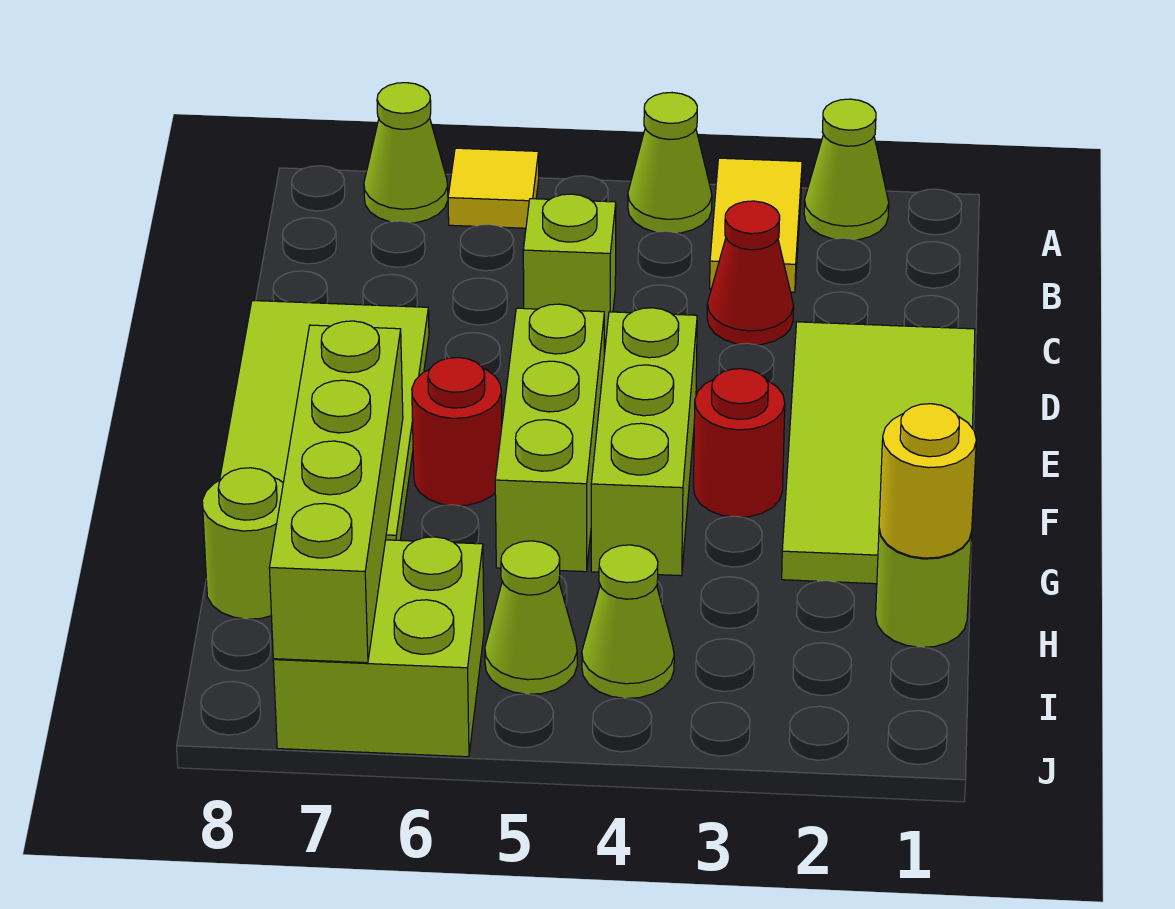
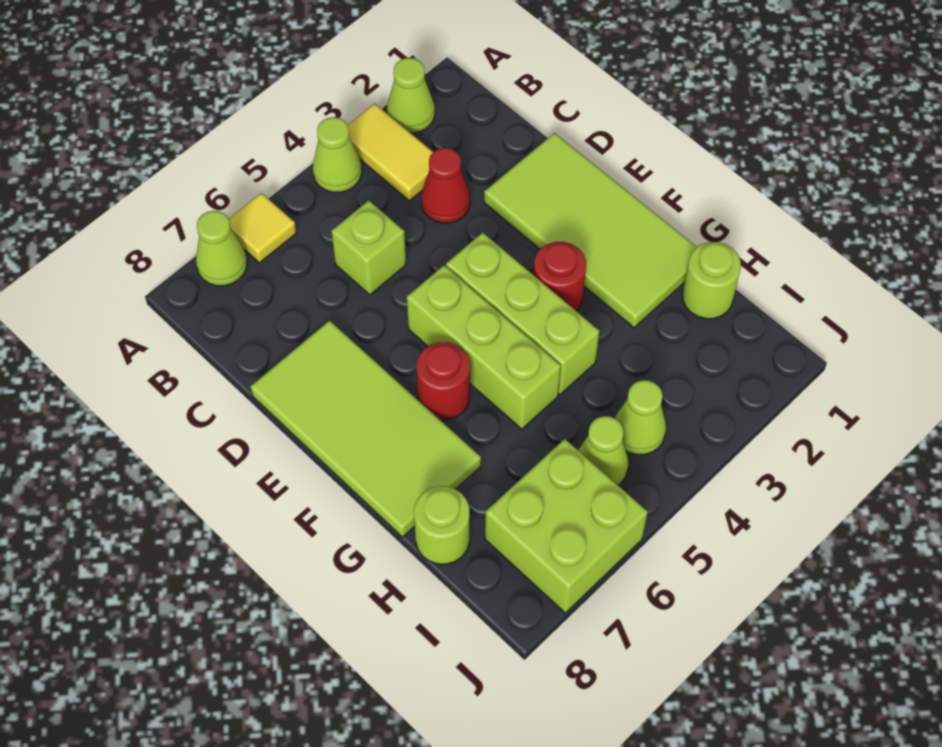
lime 1x4 brick [269,321,403,663] -> none
yellow 1x1 round brick [879,404,976,558] -> none

